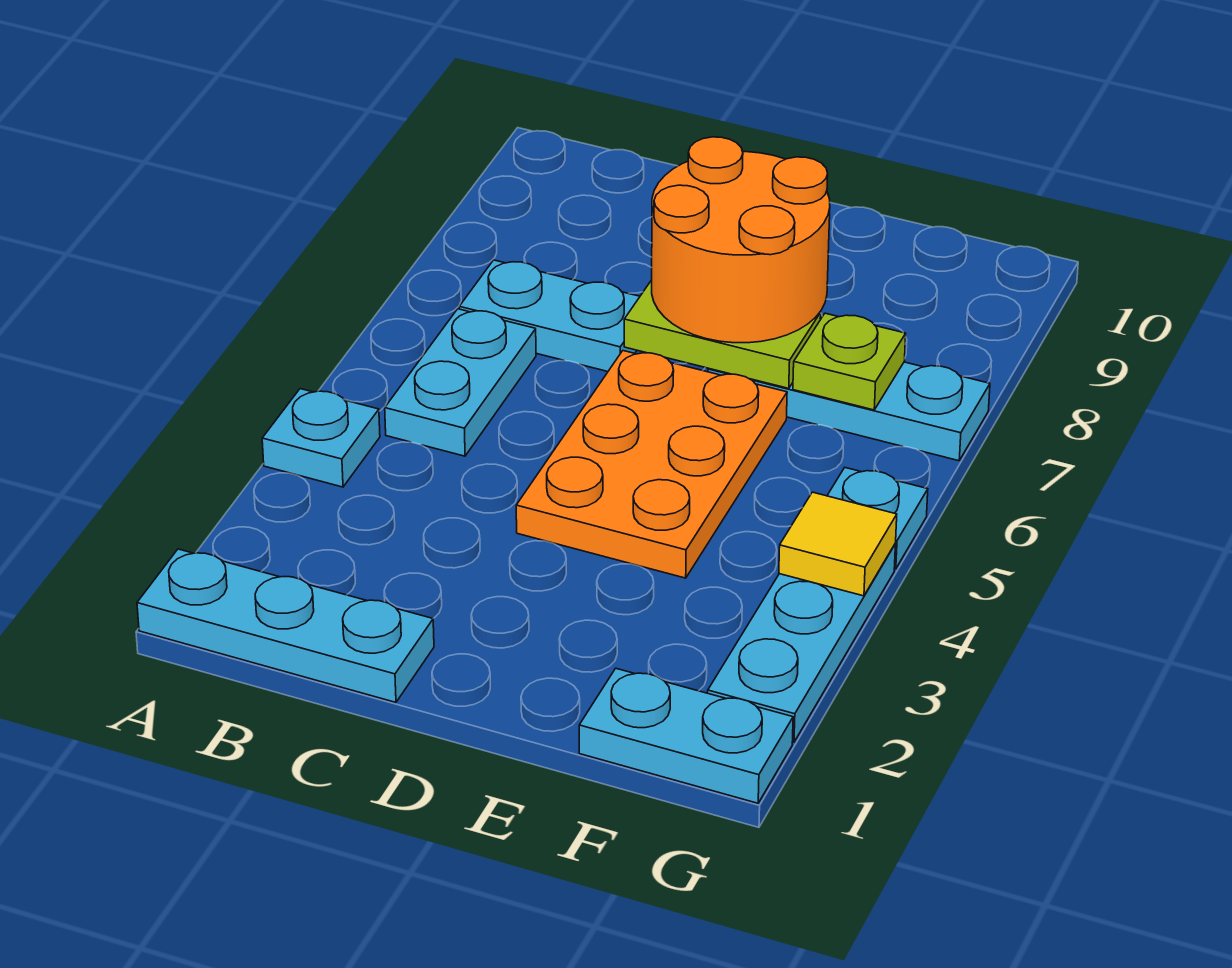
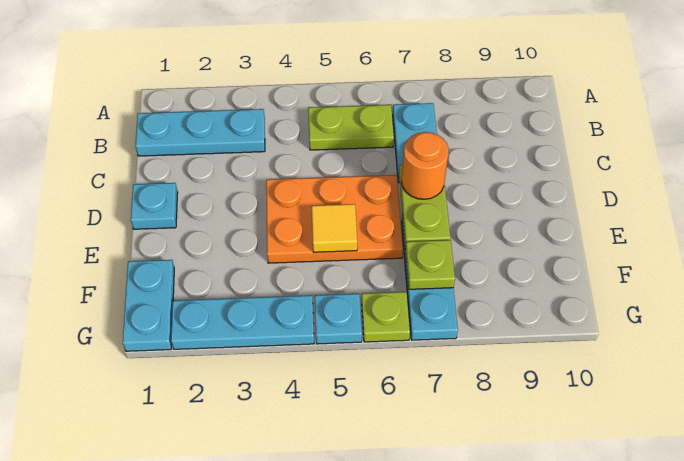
cyan 1x3 plate [137,549,434,702] -> cyan 1x3 plate turned to [136,109,265,156]
cyan 1x1 plate [262,389,380,487] -> cyan 1x1 plate moved to [131,183,178,229]
cyan 1x2 plate [385,309,536,456] -> lime 1x2 plate [308,105,394,150]
orange 2x2 round brick [652,137,830,343] -> orange 1x1 round brick [401,132,449,199]
yellow 1x1 tile [779,492,897,596] -> yellow 1x1 tile moved to [312,204,357,252]
none -> lime 1x1 plate [362,292,410,342]

